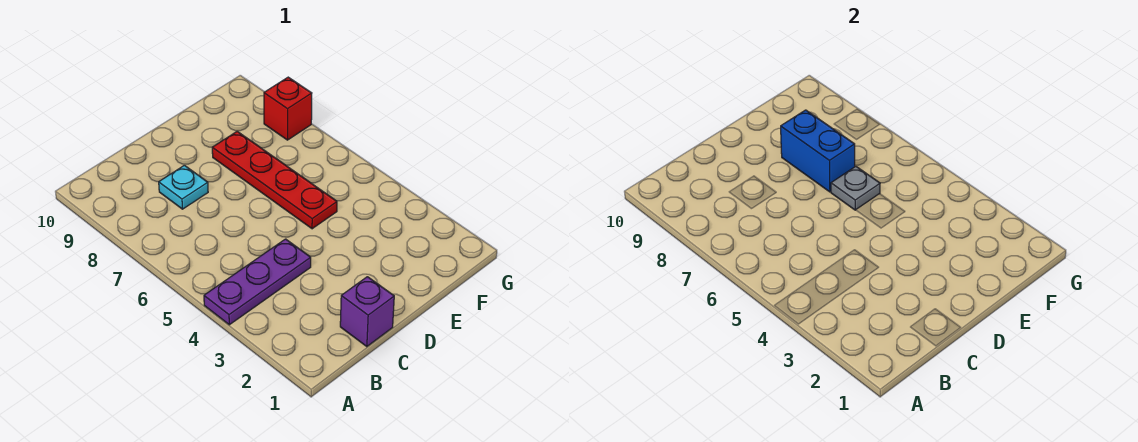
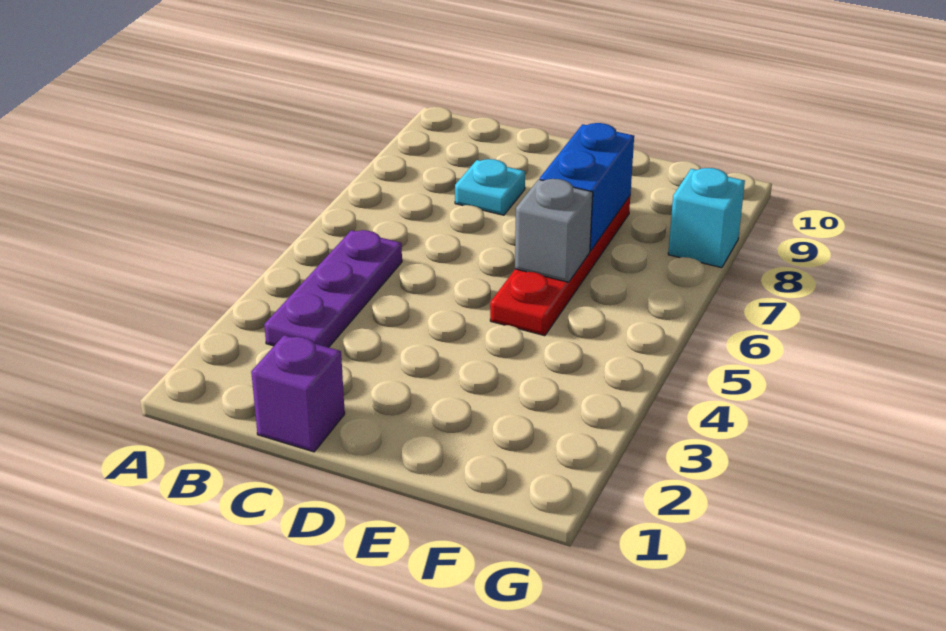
purple 1x3 plate [204,239,311,325] -> purple 1x3 plate turned to [264,230,402,348]
grey 1x1 plate [831,166,880,210] -> grey 1x1 brick [515,179,593,282]
red 1x1 brick [264,77,312,140] -> cyan 1x1 brick [668,168,745,268]

